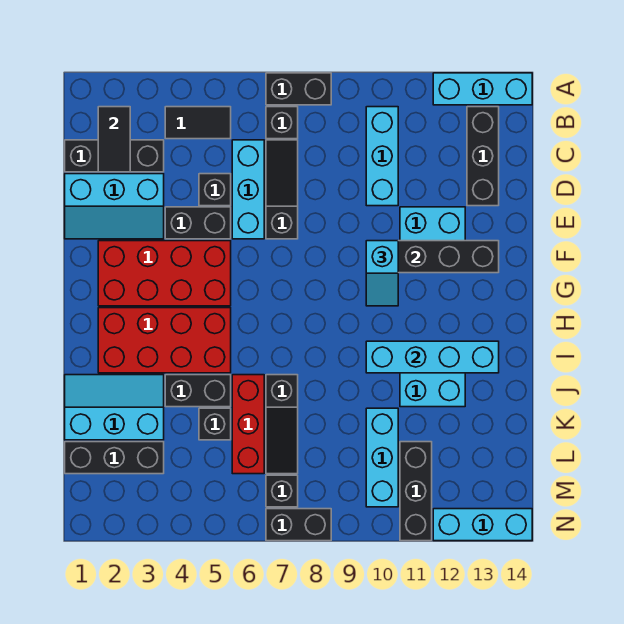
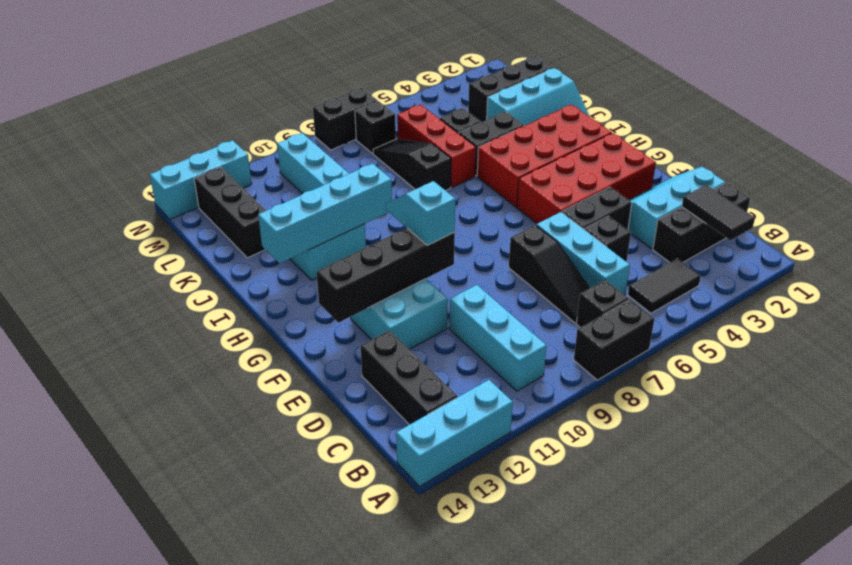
black 1x3 brick [400,442,432,541] -> black 1x3 brick moved to [194,167,266,258]

